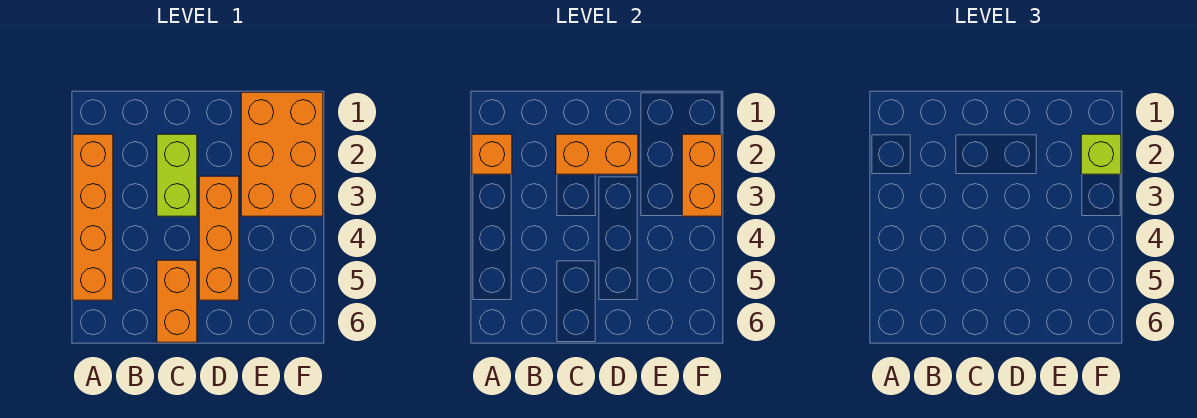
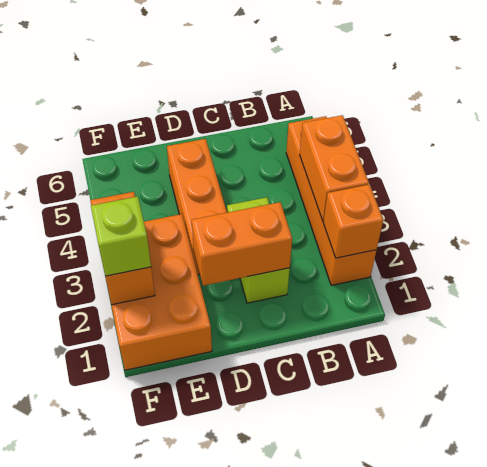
orange 1x2 brick [157,260,197,342] -> orange 1x2 brick moved to [300,115,369,221]

